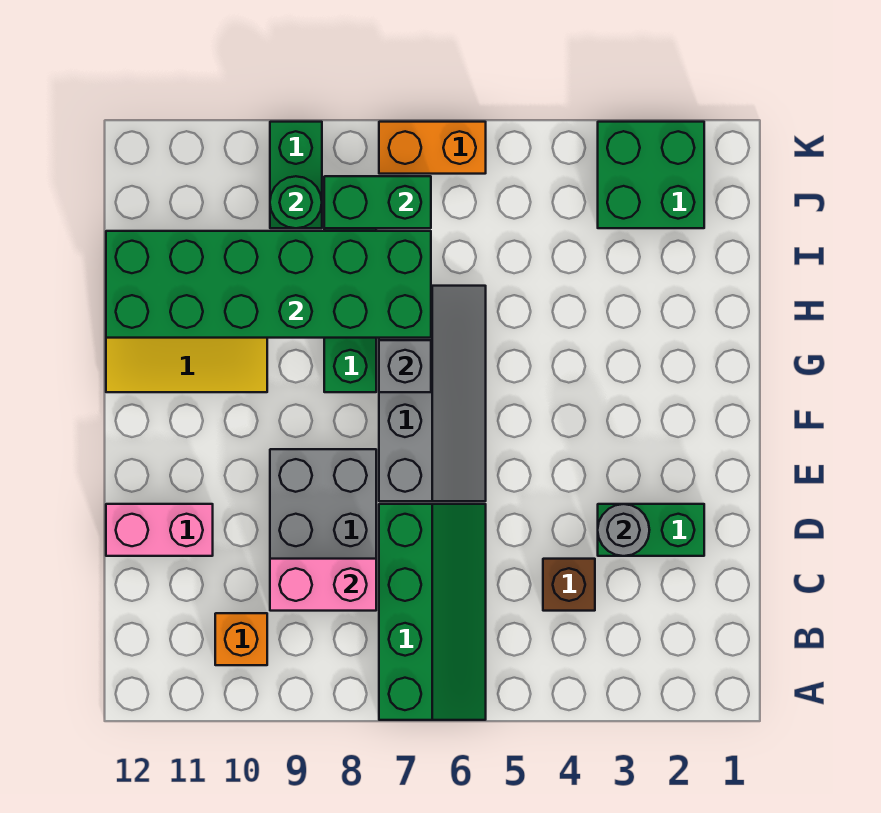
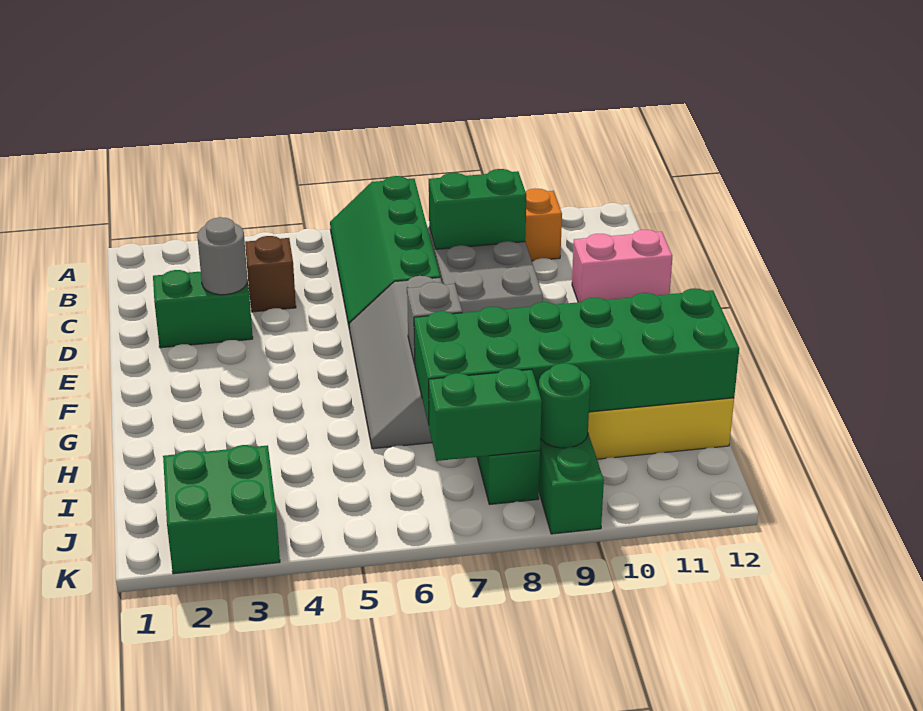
pink 1x2 brick [270,559,376,611] -> green 1x2 brick [429,169,526,249]
orange 1x2 brick [379,122,486,174] -> none

